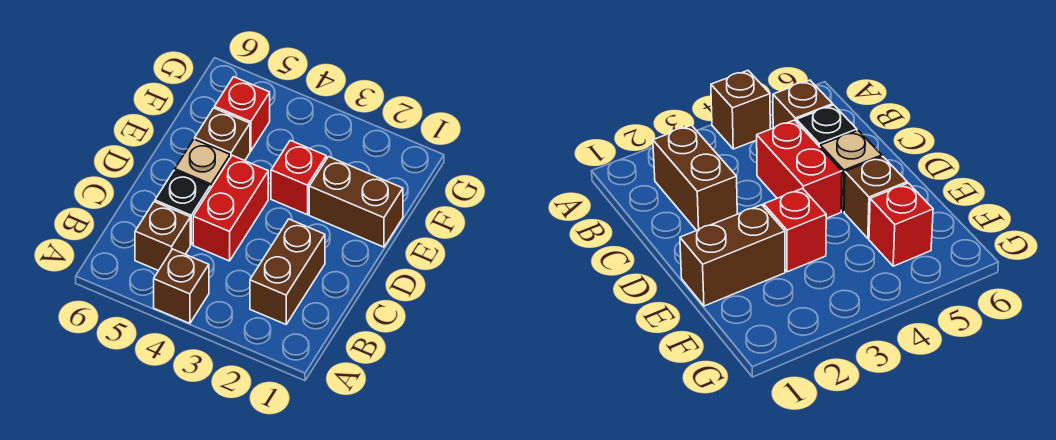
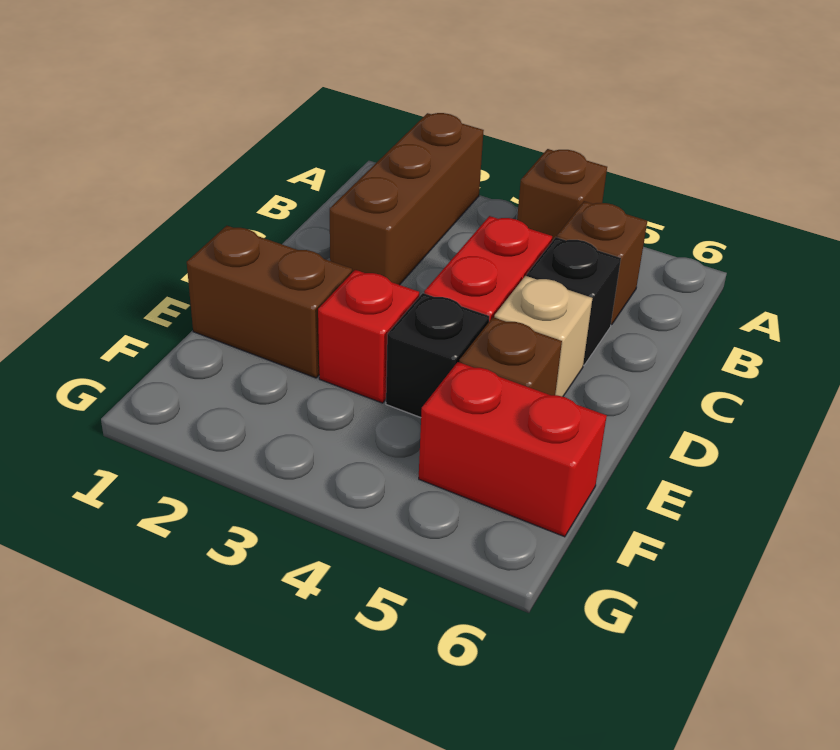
brown 1x2 brick [250,219,325,324] -> brown 1x3 brick [330,113,484,285]
none -> black 1x1 brick [386,293,489,418]
red 1x1 brick [215,77,270,151] -> red 1x2 brick [419,362,607,537]

